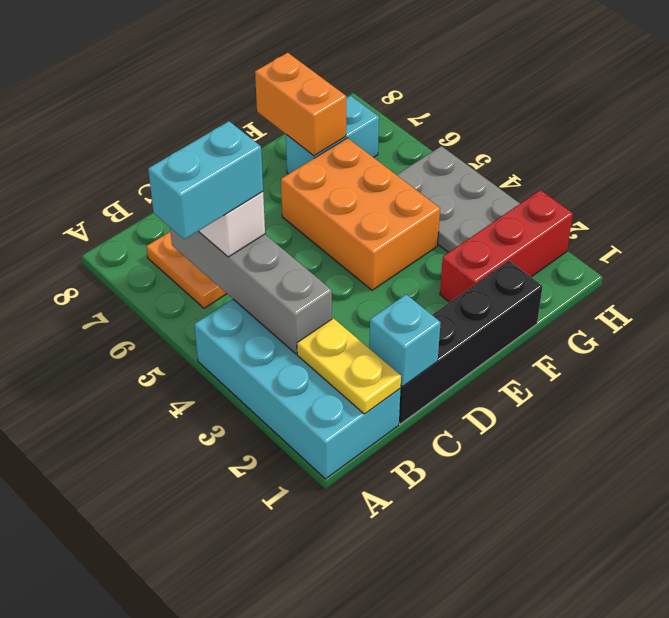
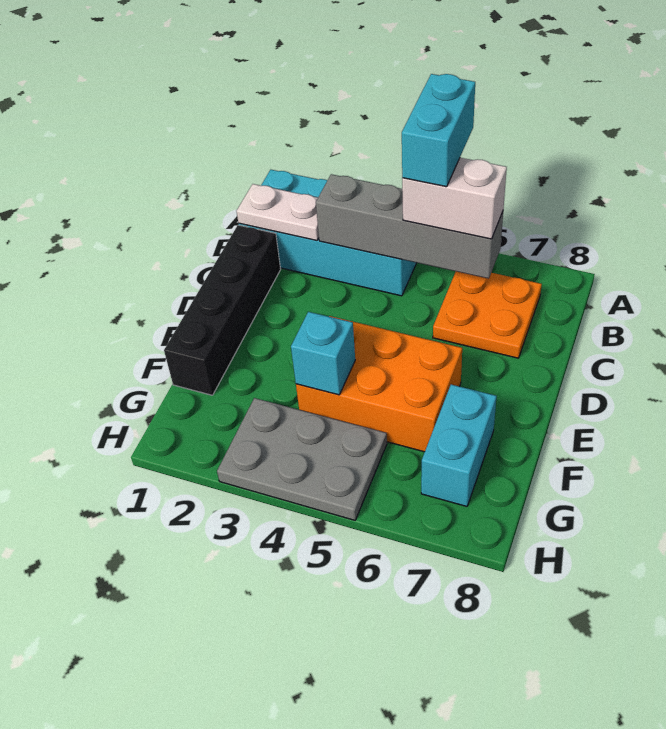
yellow 1x2 plate [297,318,401,414] -> white 1x2 plate [237,184,319,240]
cyan 1x1 brick [369,294,441,386] -> cyan 1x1 brick moved to [291,312,355,395]
red 1x3 brick [440,190,573,302] -> none
orange 1x2 brick [255,53,346,156] -> none

